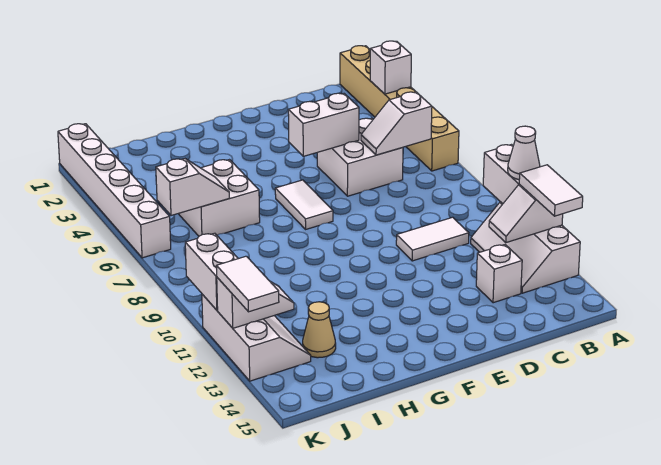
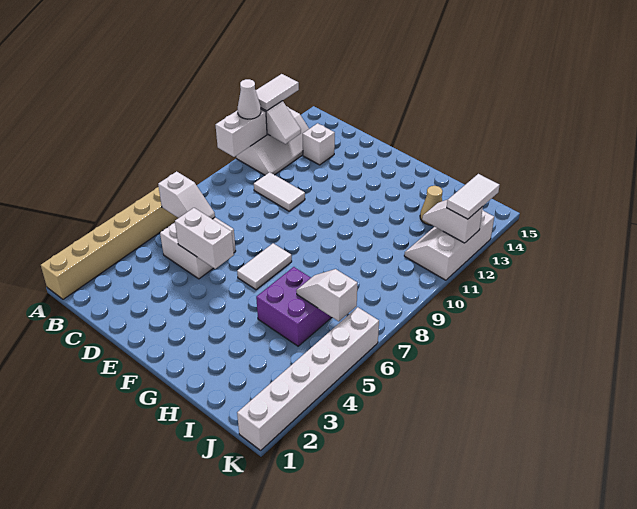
white 1x1 brick [370,41,411,94] -> none
white 2x2 brick [178,160,260,236] -> purple 2x2 brick [256,267,332,346]
white 1x2 brick [185,233,238,310] -> none

